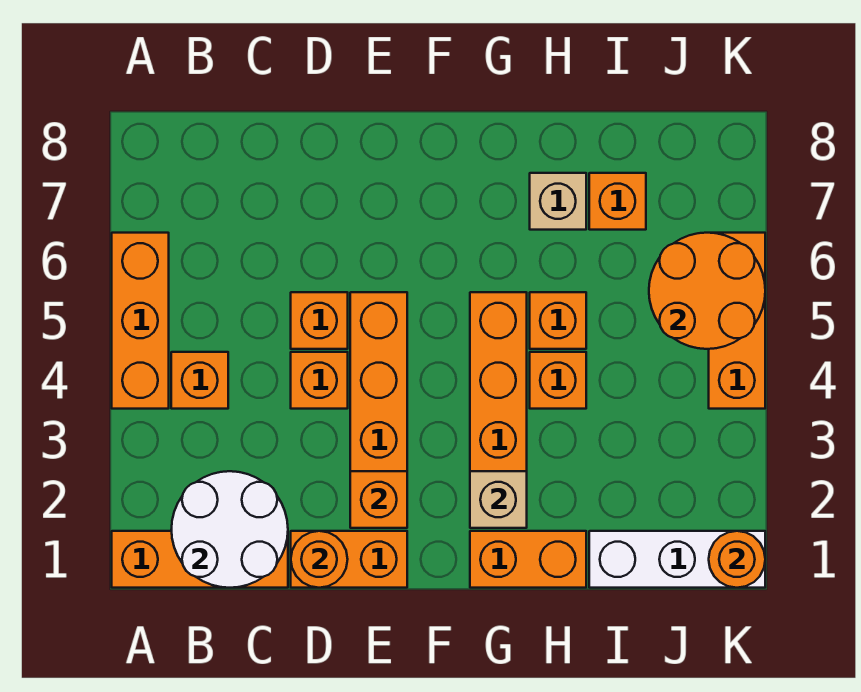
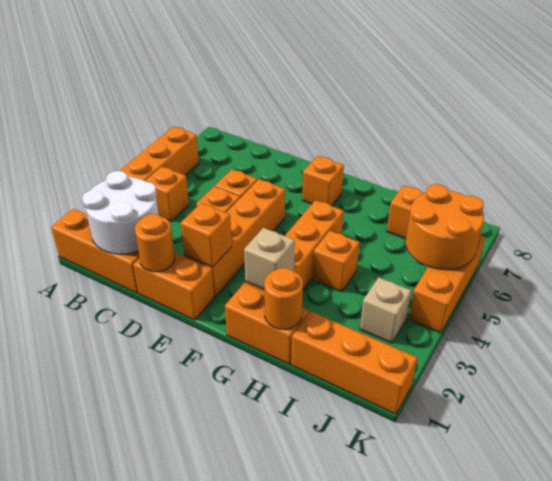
orange 1x1 brick [530,292,586,349] -> orange 1x1 brick moved to [302,156,344,206]
tan 1x1 brick [530,173,586,230] -> tan 1x1 brick moved to [360,277,411,343]
white 1x3 brick [589,531,765,588] -> orange 1x3 brick [291,311,417,414]
orange 1x1 round brick [709,531,765,588] -> orange 1x1 round brick moved to [264,268,303,329]

